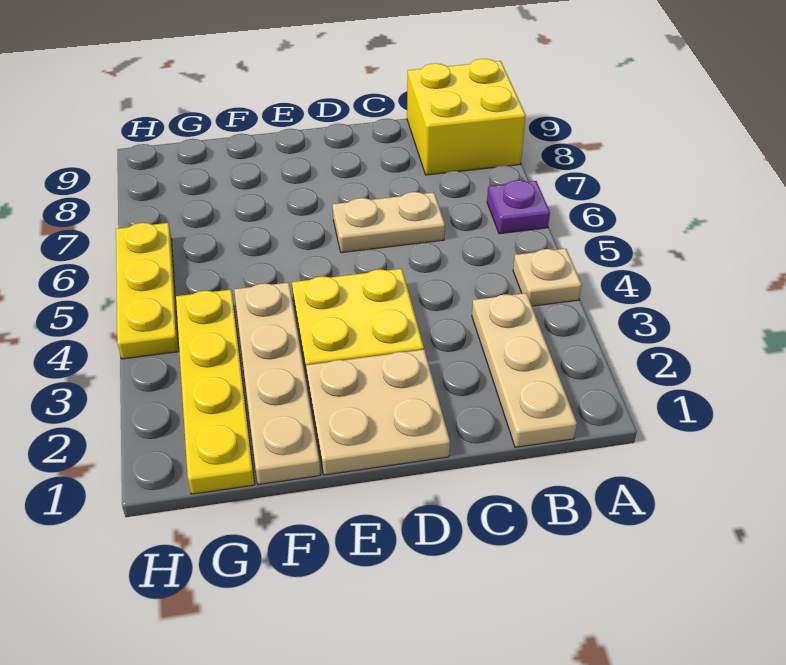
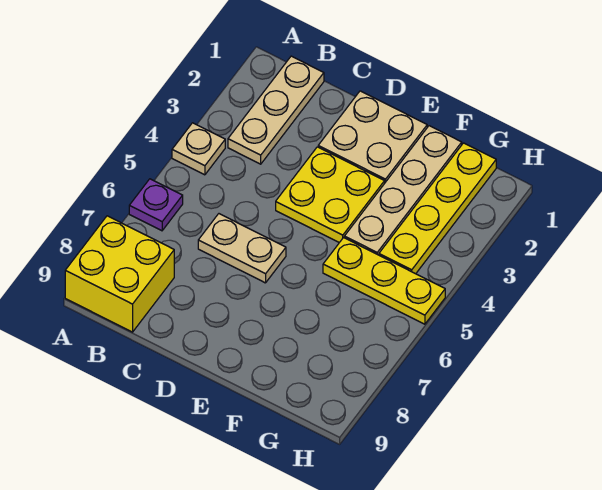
yellow 1x3 plate [116,223,179,359] -> yellow 1x3 plate turned to [323,238,445,324]

